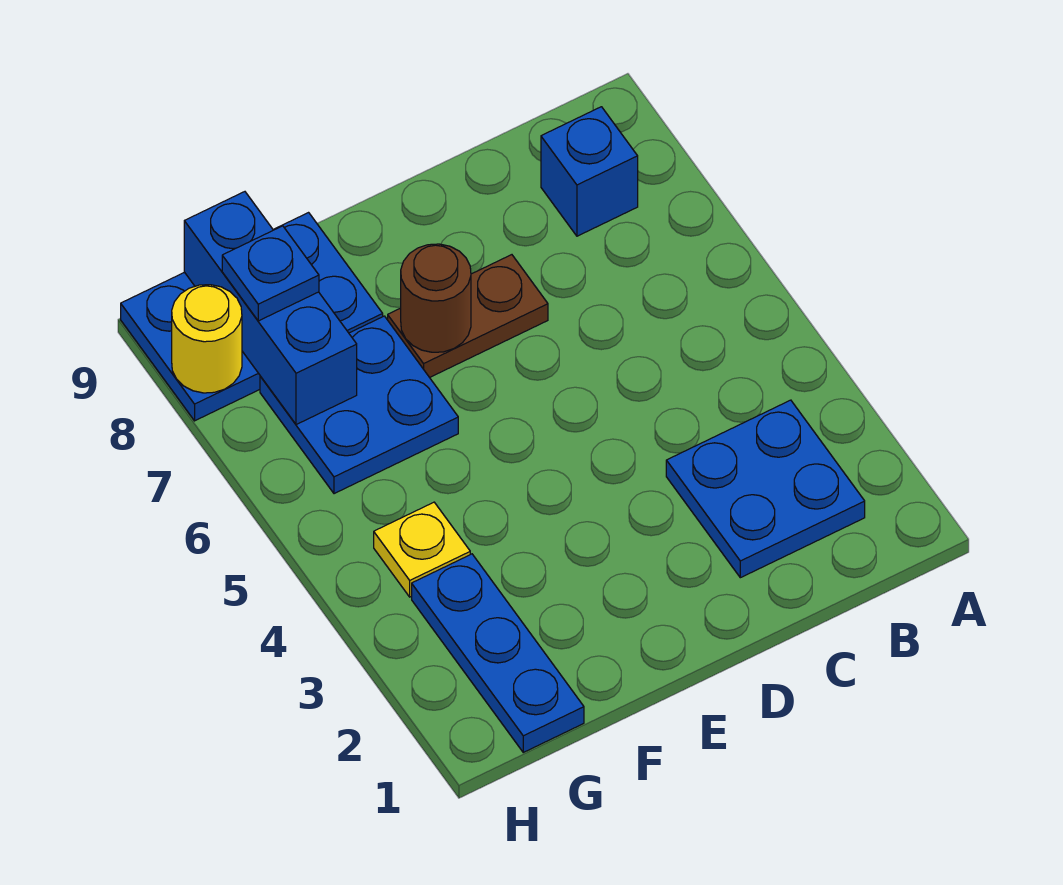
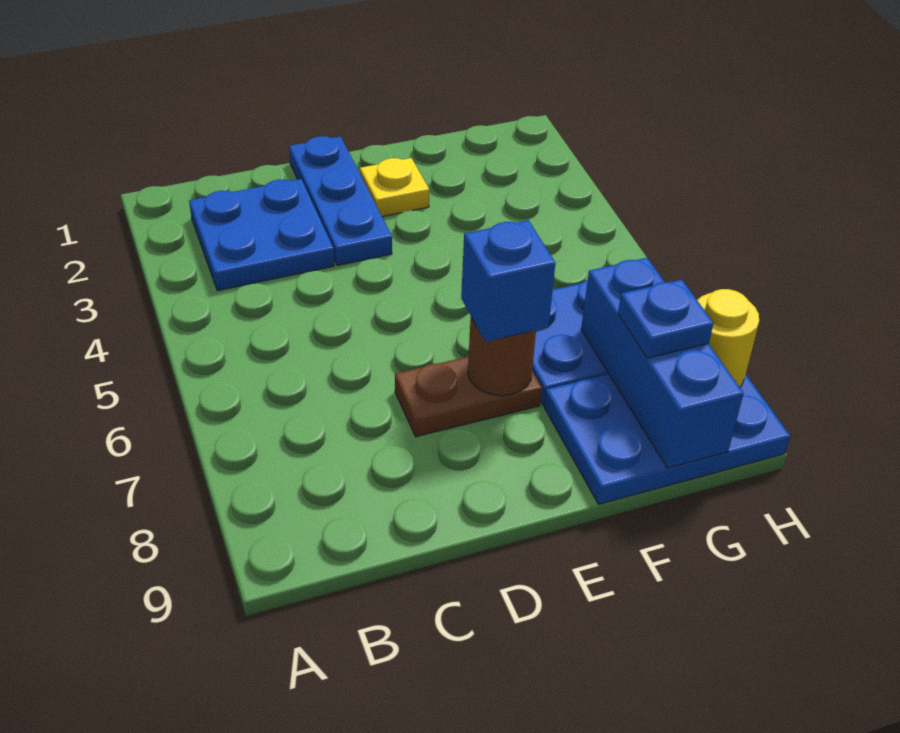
blue 1x1 brick [541,107,638,236] -> blue 1x1 brick moved to [461,220,555,342]
blue 1x3 plate [412,554,584,752] -> blue 1x3 plate moved to [289,136,392,266]
yellow 1x1 plate [374,502,470,597] -> yellow 1x1 plate moved to [360,158,429,217]

